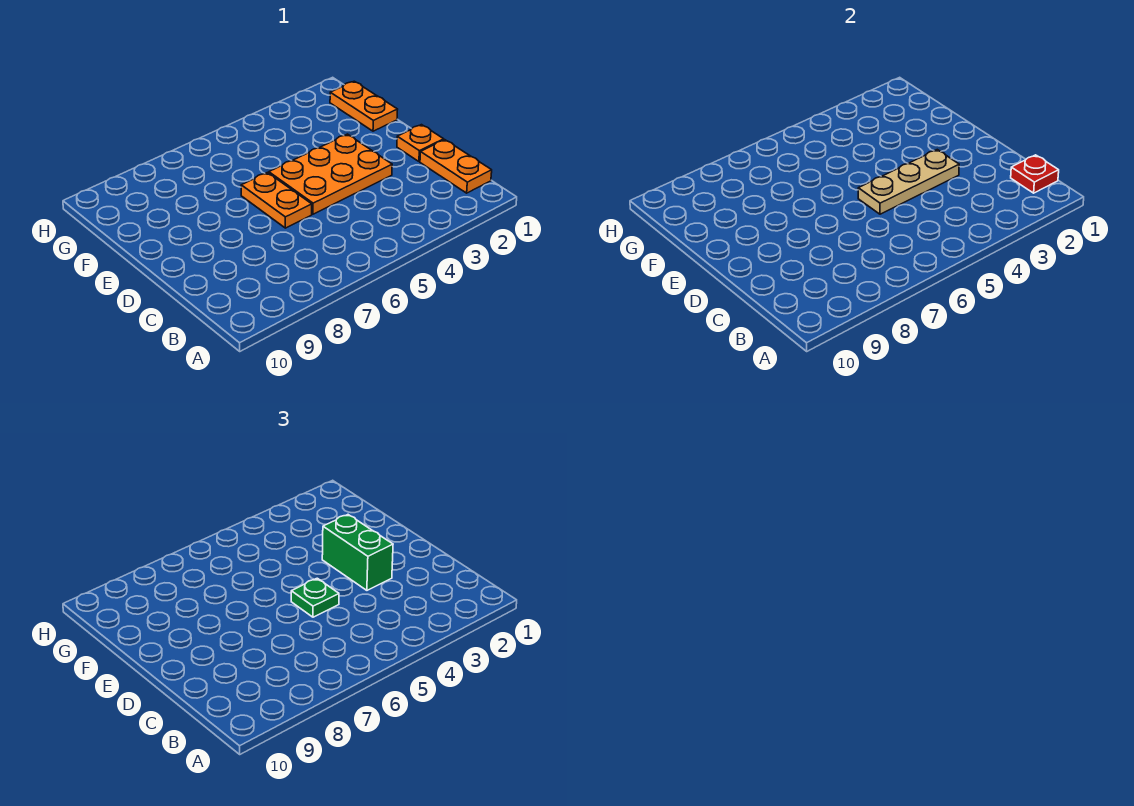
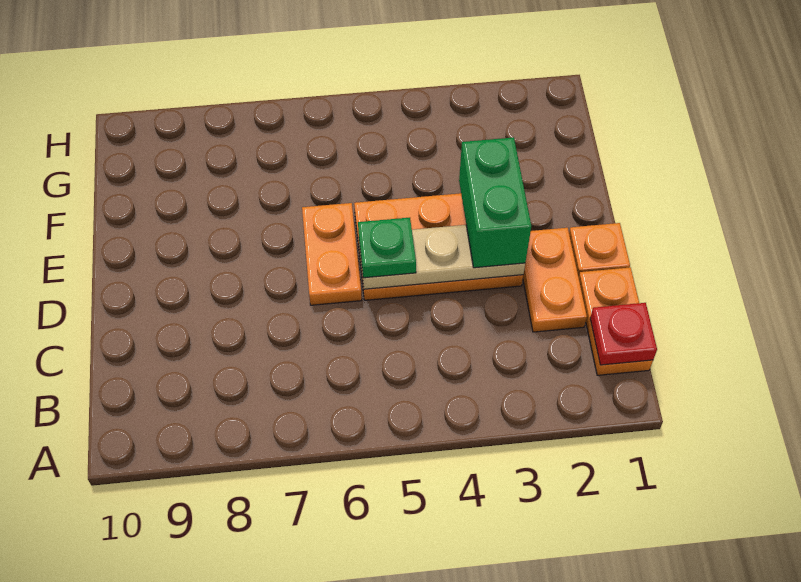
orange 1x2 plate [330,81,398,131] -> orange 1x2 plate moved to [523,228,587,332]

